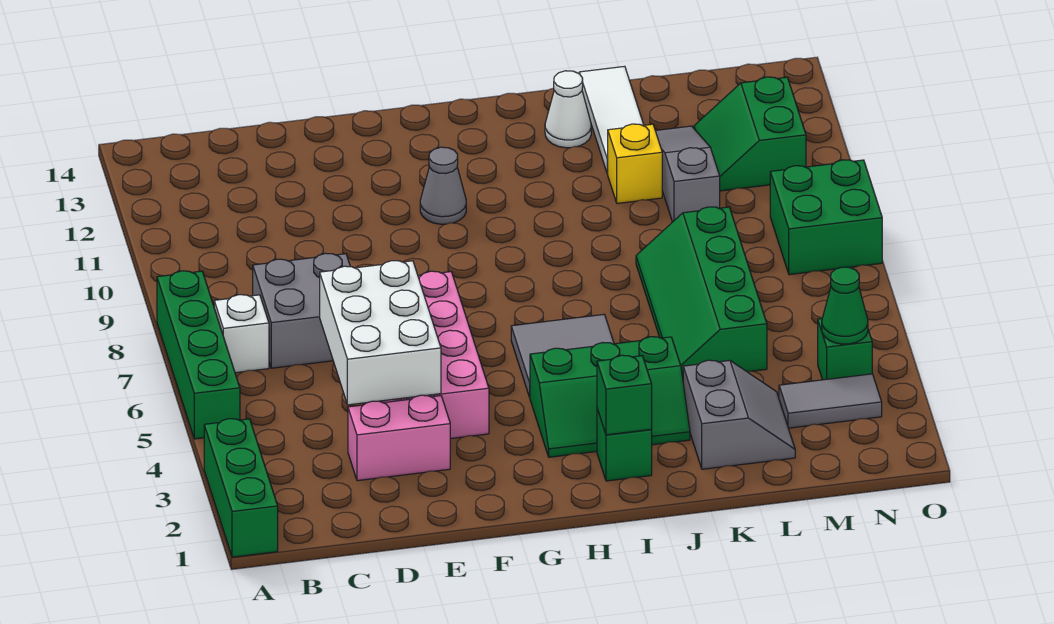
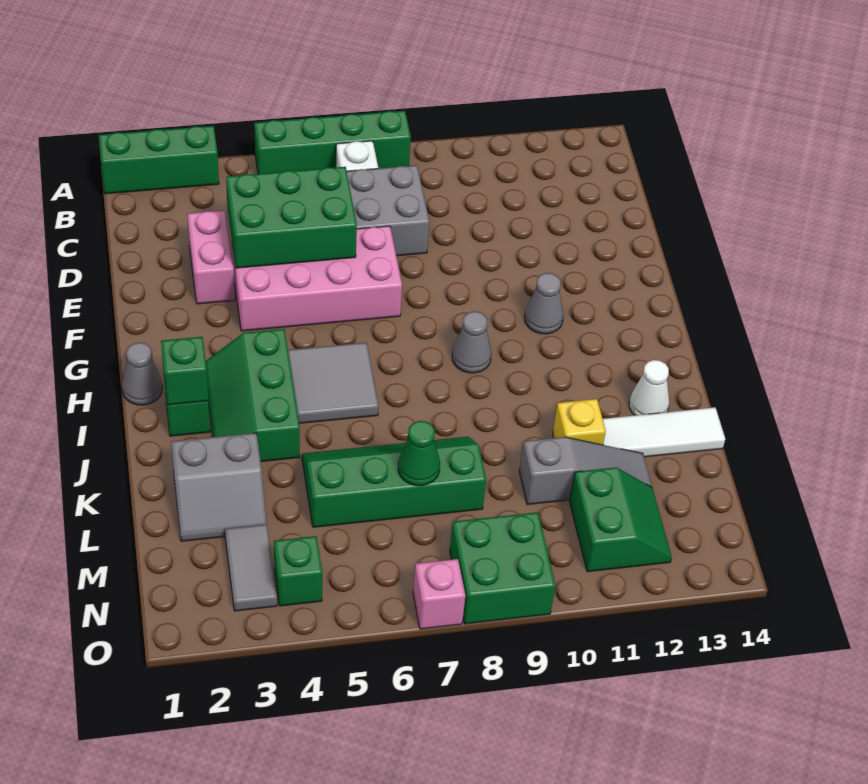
white 2x3 brick [320,261,441,405] -> green 2x3 brick [226,167,357,268]
none -> grey 1x1 cone [122,343,162,405]
none -> grey 1x1 cone [452,311,491,373]
green 2x2 slope [694,77,806,191] -> green 2x2 slope turned to [570,467,672,572]
green 1x1 cone [822,267,868,344] -> green 1x1 cone moved to [398,421,440,486]
none -> pink 1x1 brick [413,559,465,629]

